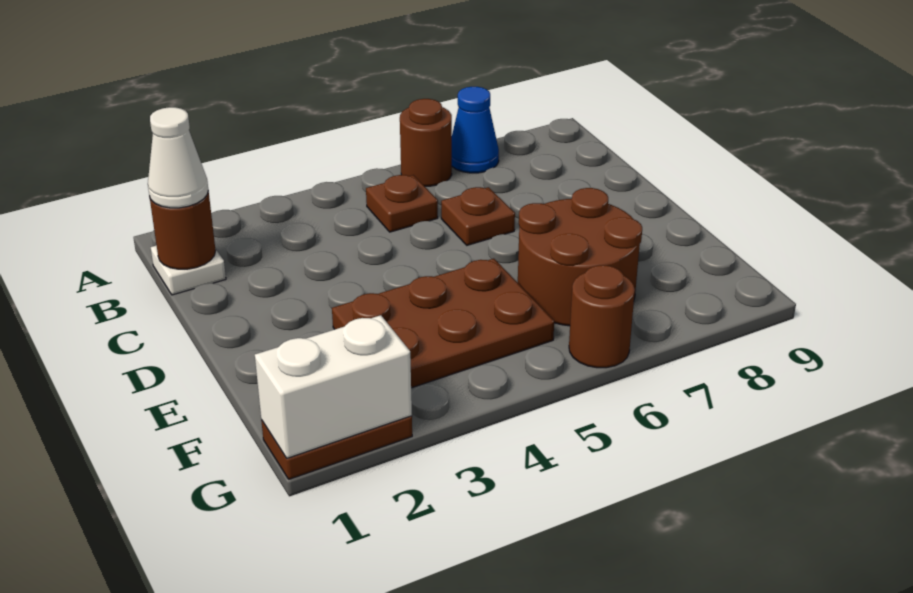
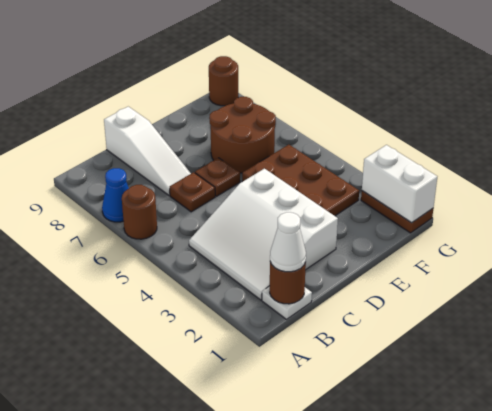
none -> white 3x3 slope [189,169,338,300]
brown 1x1 plate [366,175,438,232] -> brown 1x1 plate moved to [195,158,240,196]
none -> white 1x3 slope [104,107,191,195]
brown 1x1 round brick [569,265,635,368] -> brown 1x1 round brick moved to [209,56,238,106]

